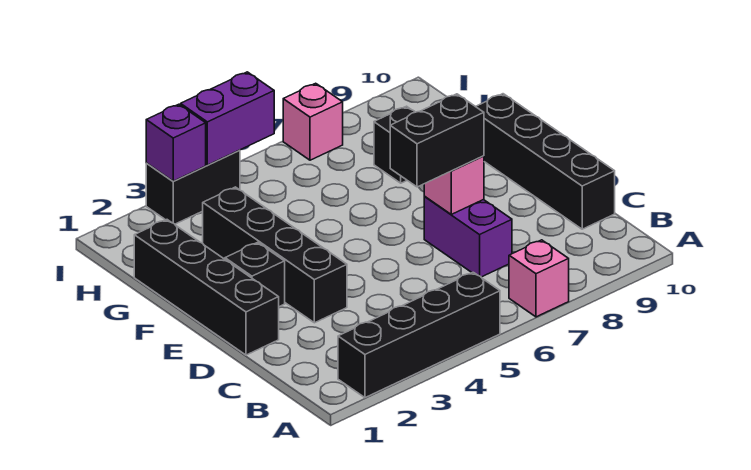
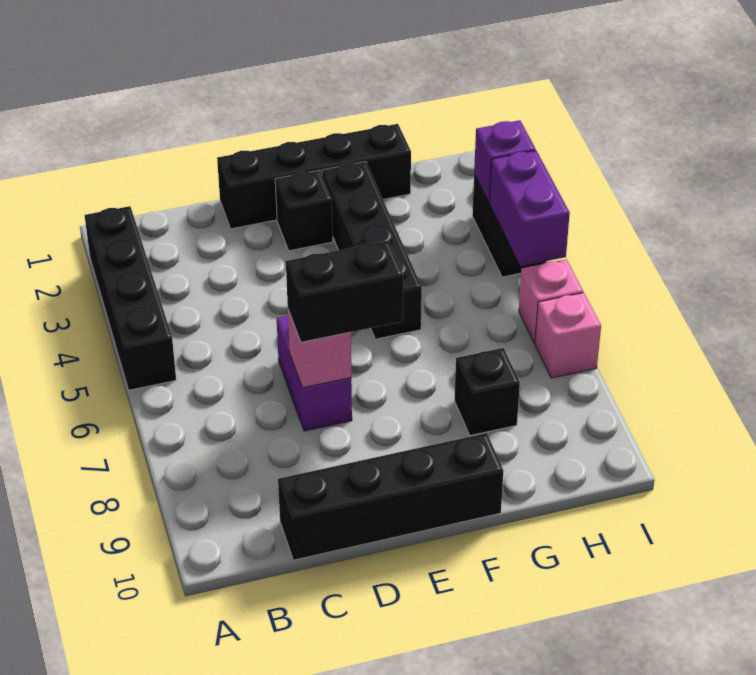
pink 1x1 brick [509,240,569,317] -> pink 1x1 brick moved to [519,259,583,343]
purple 1x2 brick [424,197,512,277] -> purple 1x2 brick turned to [277,316,352,431]
black 1x4 brick [203,187,347,323] -> black 1x4 brick turned to [322,162,422,339]
black 1x2 brick [390,94,484,187] -> black 1x2 brick turned to [286,241,403,342]

